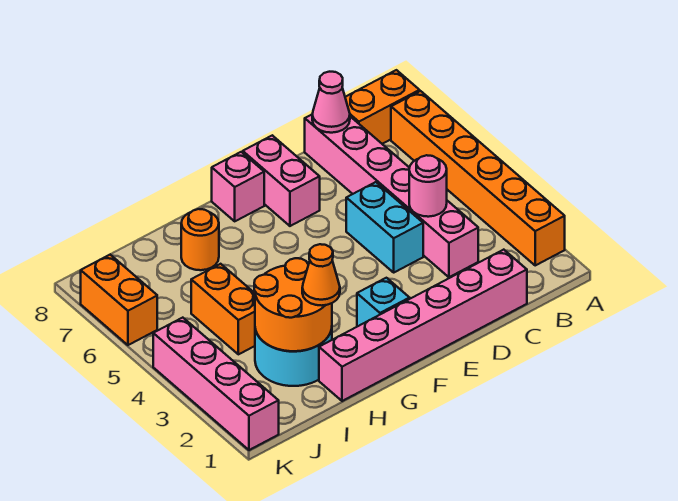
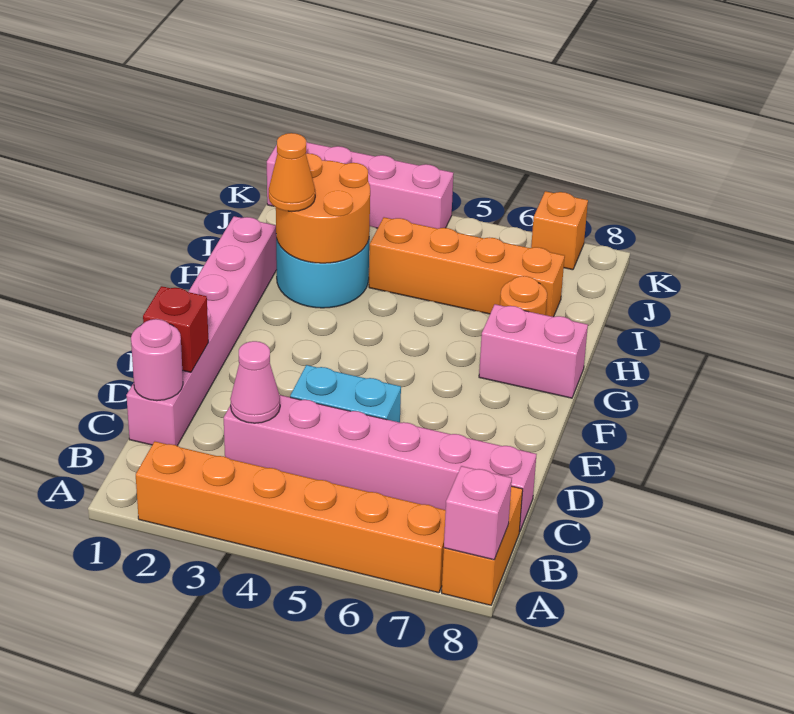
pink 1x1 round brick [409,155,447,217] -> pink 1x1 round brick moved to [131,319,183,401]
pink 1x1 cone [312,72,350,133] -> pink 1x1 cone moved to [230,341,280,423]
none -> red 1x1 brick [143,286,209,372]
pink 1x2 brick [243,135,320,226] -> pink 1x2 brick moved to [479,304,588,398]
cyan 1x1 brick [357,278,410,327] -> none
pink 1x1 brick [212,152,264,221] -> pink 1x1 brick moved to [444,466,512,560]
orange 1x2 brick [191,264,255,354] -> orange 1x4 brick [369,217,565,317]
orange 1x2 brick [81,255,157,345] -> orange 1x1 brick [531,191,588,270]

